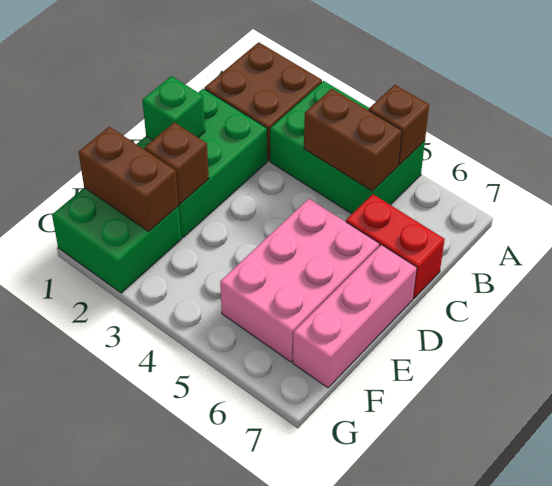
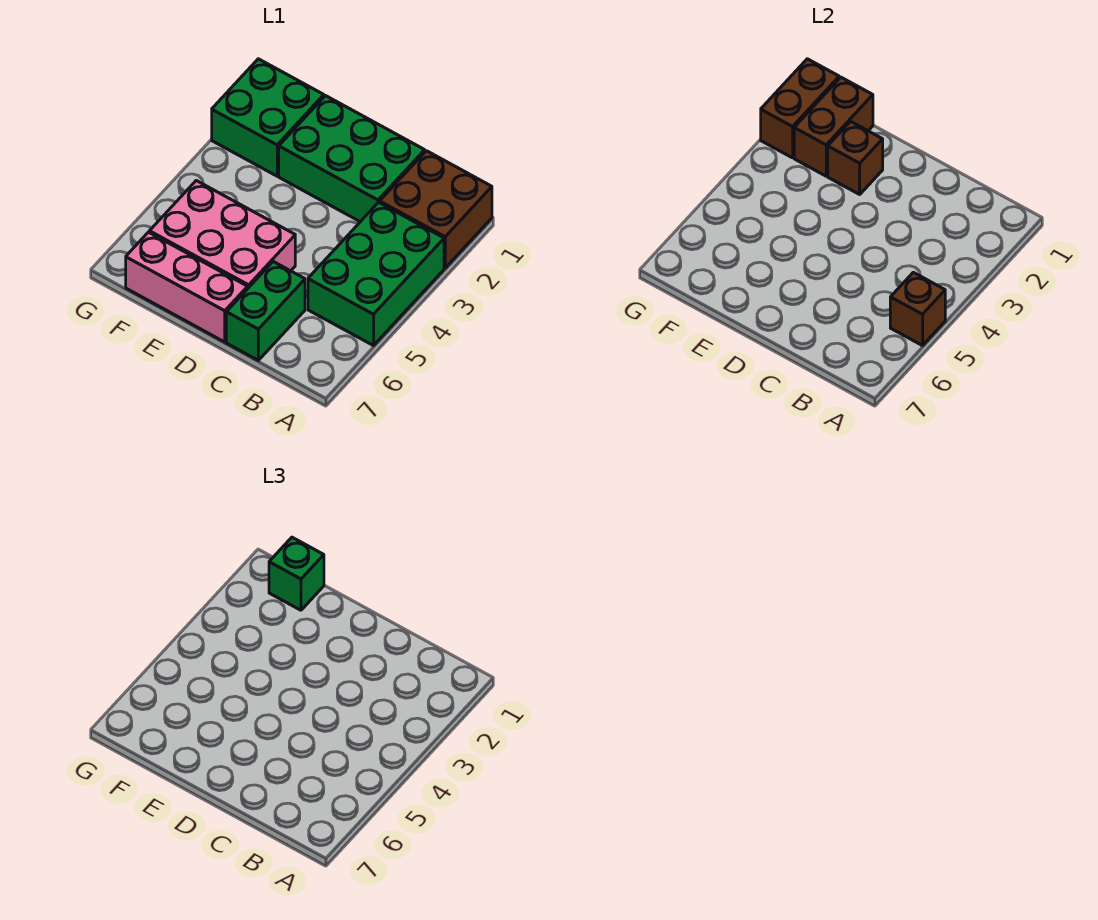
brown 1x2 brick [304,89,402,191] -> brown 1x2 brick moved to [761,59,839,158]
red 1x2 brick [346,194,445,298] -> green 1x2 brick [226,262,305,360]
green 1x1 brick [142,76,205,140] -> green 1x1 brick moved to [269,537,324,610]

